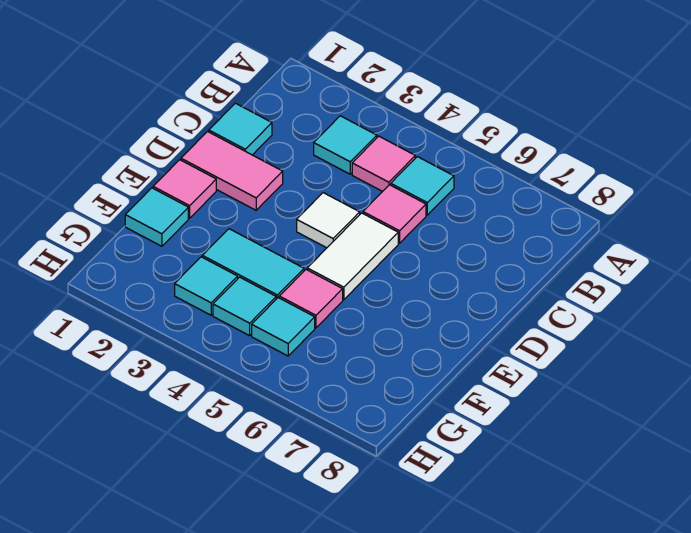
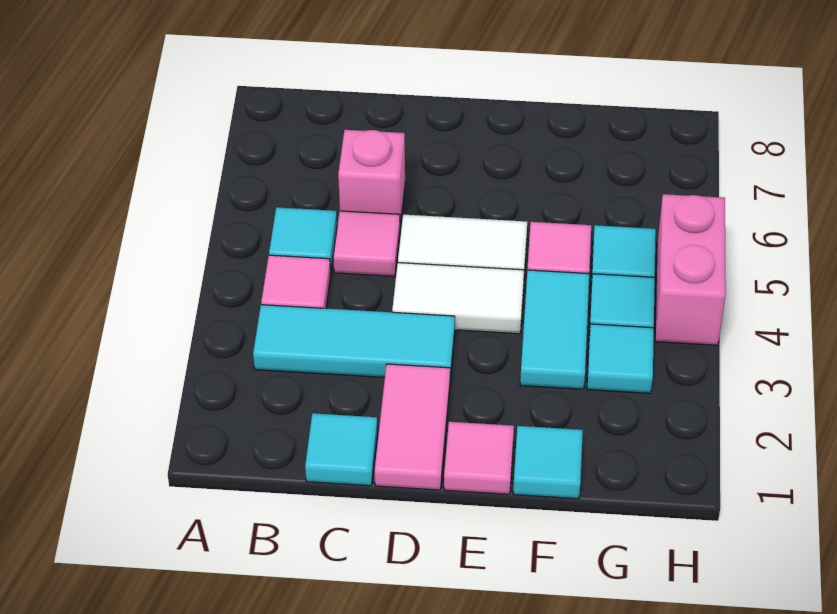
cyan 1x1 tile [314,116,377,174] -> cyan 1x3 tile [253,305,455,378]
none -> pink 1x1 brick [338,130,405,227]
white 1x1 tile [297,193,360,248] -> white 1x2 tile [392,263,524,334]
none -> pink 1x2 brick [655,194,726,345]

